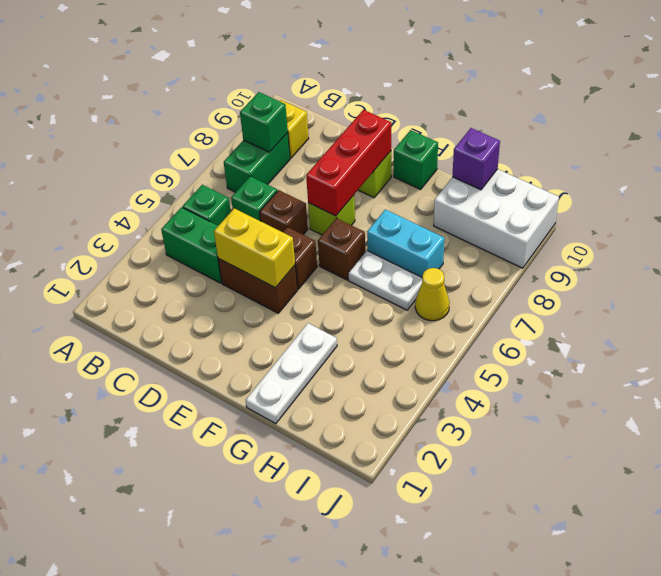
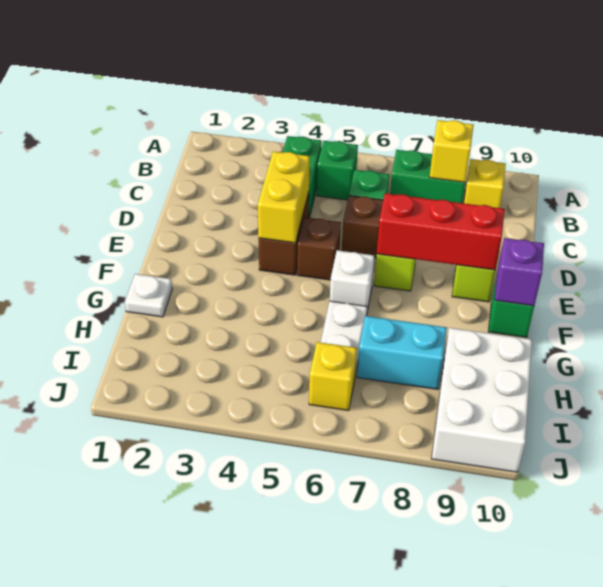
green 1x1 brick [240,92,288,152] -> yellow 1x1 brick [430,120,474,182]
brown 1x1 brick [318,218,365,280] -> white 1x1 brick [330,250,374,311]
white 1x3 plate [246,323,337,424] -> white 1x1 plate [125,274,172,317]
cyan 1x2 brick [367,210,444,277] -> cyan 1x2 brick turned to [357,316,447,389]
purple 1x1 brick [452,128,500,190] -> purple 1x1 brick moved to [495,238,544,306]
yellow 1x1 cone [415,268,449,321] -> yellow 1x1 brick [309,342,357,411]

